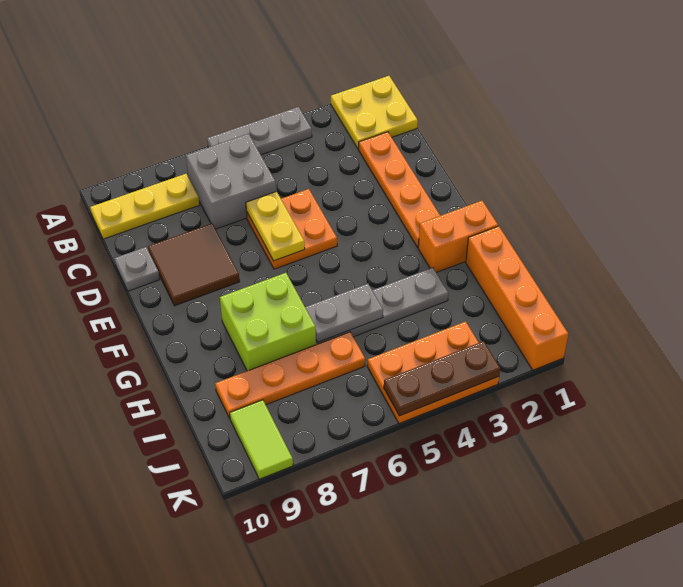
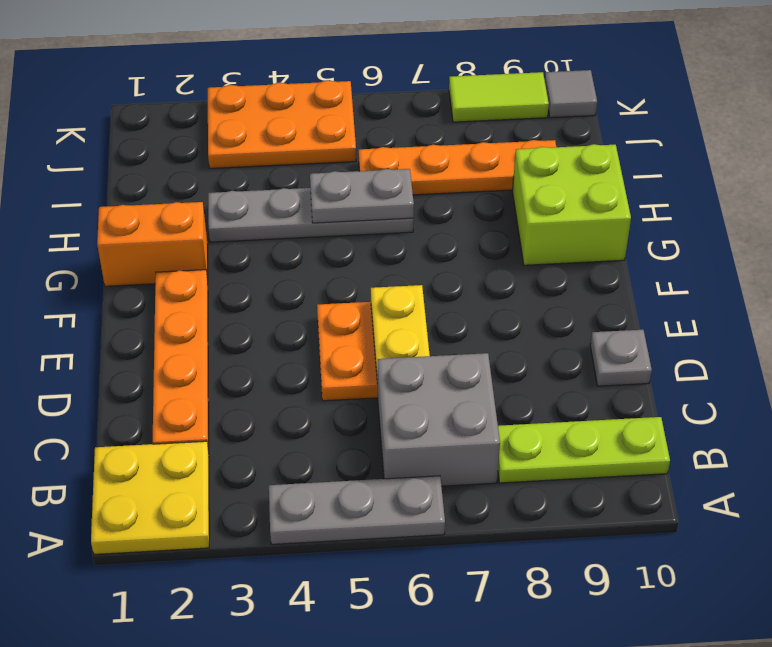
yellow 1x3 plate [90,174,199,239] -> lime 1x3 plate [498,417,670,483]
brown 2x2 tile [148,224,240,306] -> none
lime 2x2 brick [220,273,316,371] -> lime 2x2 brick moved to [513,144,631,265]
orange 1x4 brick [466,226,568,370] -> none
lime 1x2 tile [230,400,293,479] -> lime 1x2 tile turned to [449,72,549,122]
brown 1x3 plate [384,341,500,416] -> none
none -> grey 1x1 tile [545,70,597,118]

